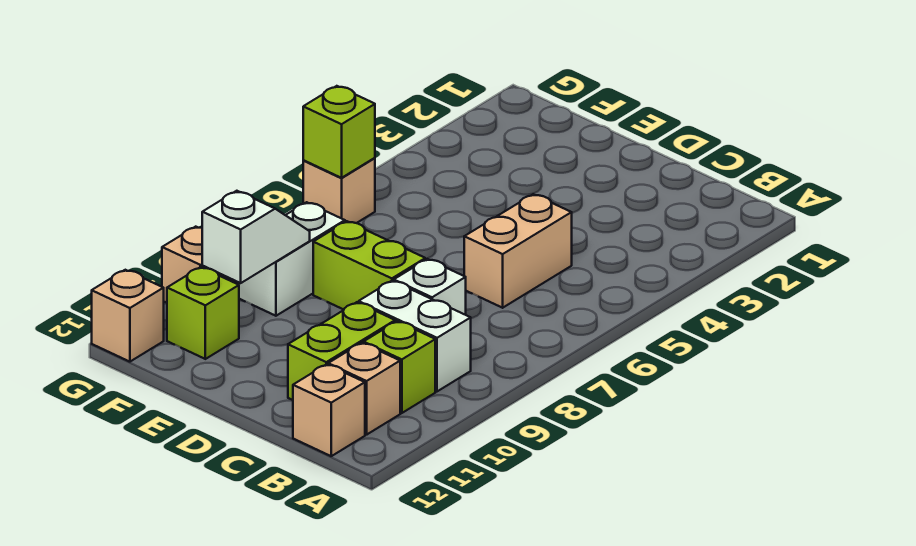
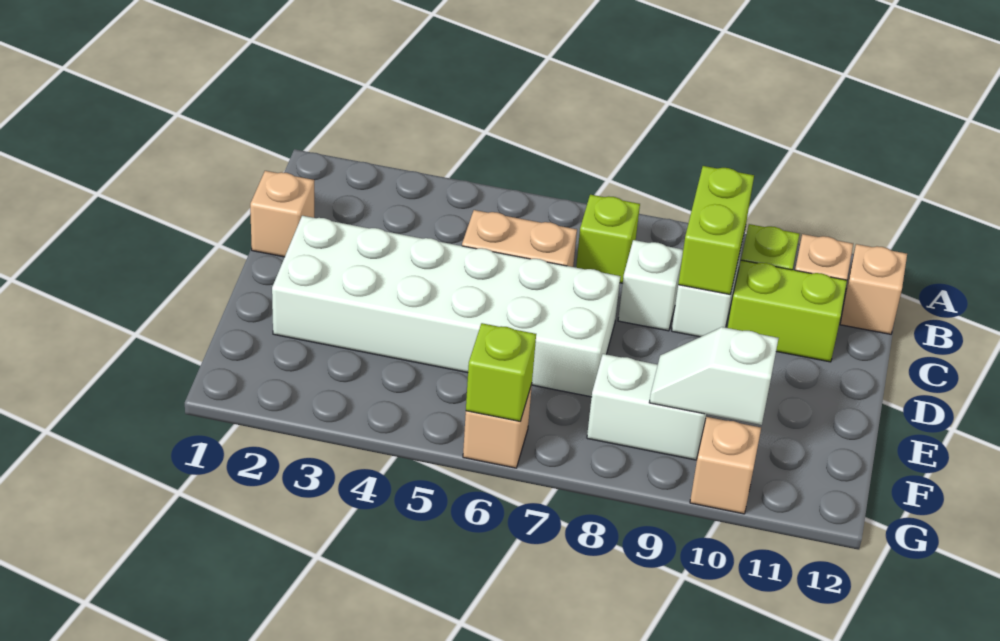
none -> white 2x6 brick [272,216,621,397]
lime 1x2 brick [313,221,425,310] -> lime 1x2 brick moved to [678,166,754,294]
lime 1x1 brick [167,267,239,359] -> lime 1x1 brick moved to [576,195,640,283]
tan 1x1 brick [92,270,164,362] -> tan 1x1 brick moved to [250,171,314,257]

